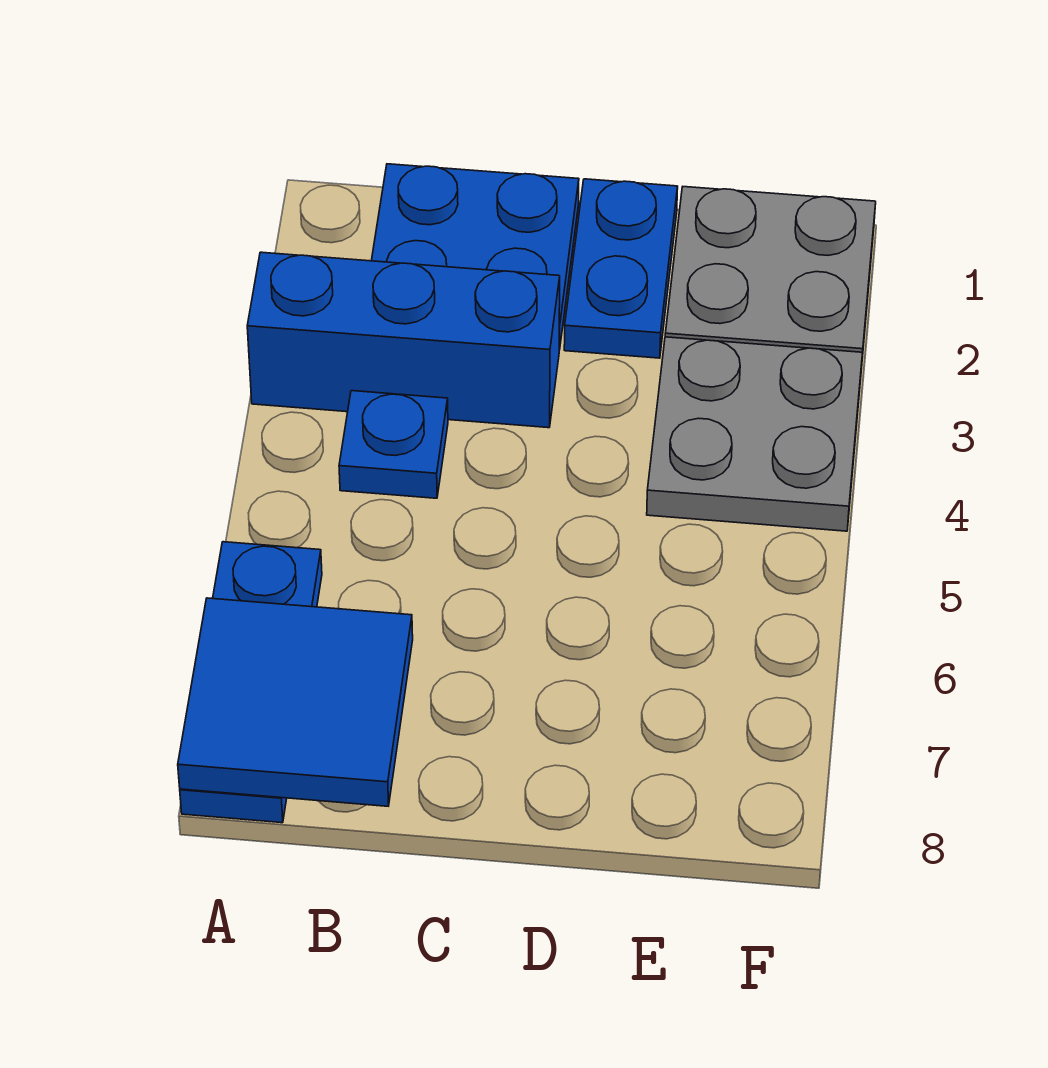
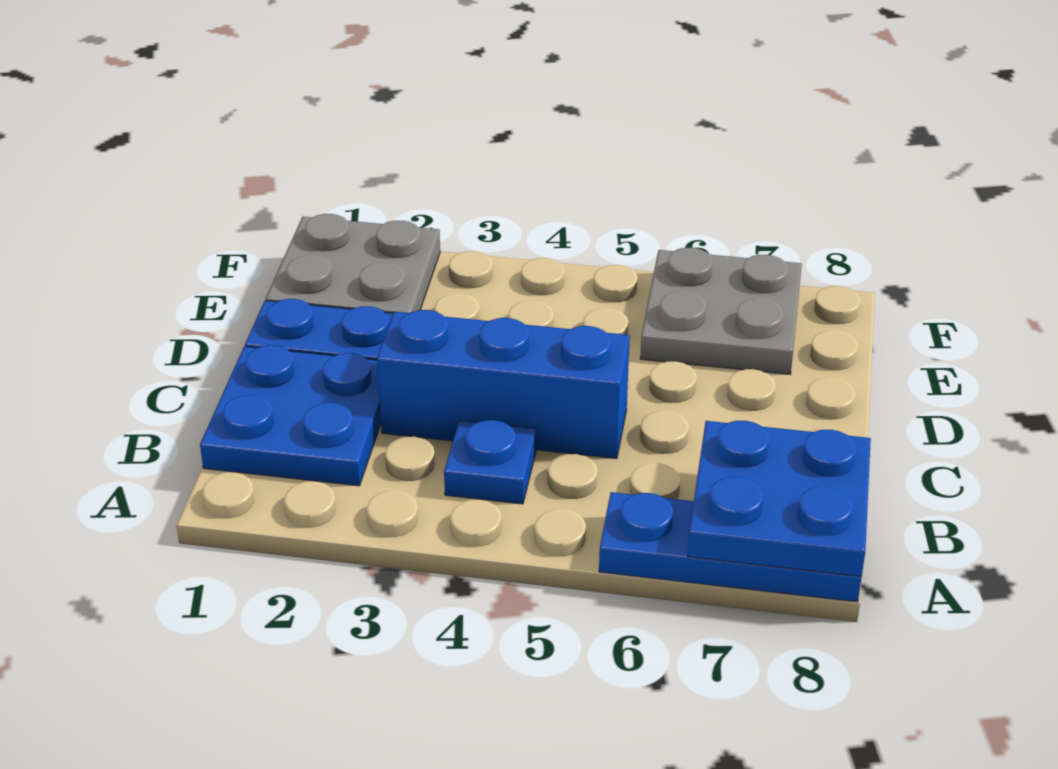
blue 1x3 brick [247,252,560,428] -> blue 1x3 brick turned to [377,310,630,459]
blue 2x2 tile [178,598,413,806] -> blue 2x2 plate [688,421,871,576]
grey 2x2 plate [647,337,863,531] -> grey 2x2 plate moved to [640,248,802,374]

